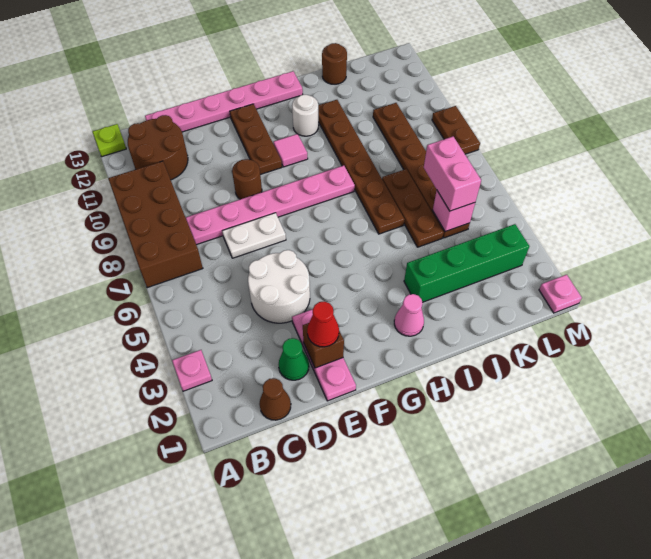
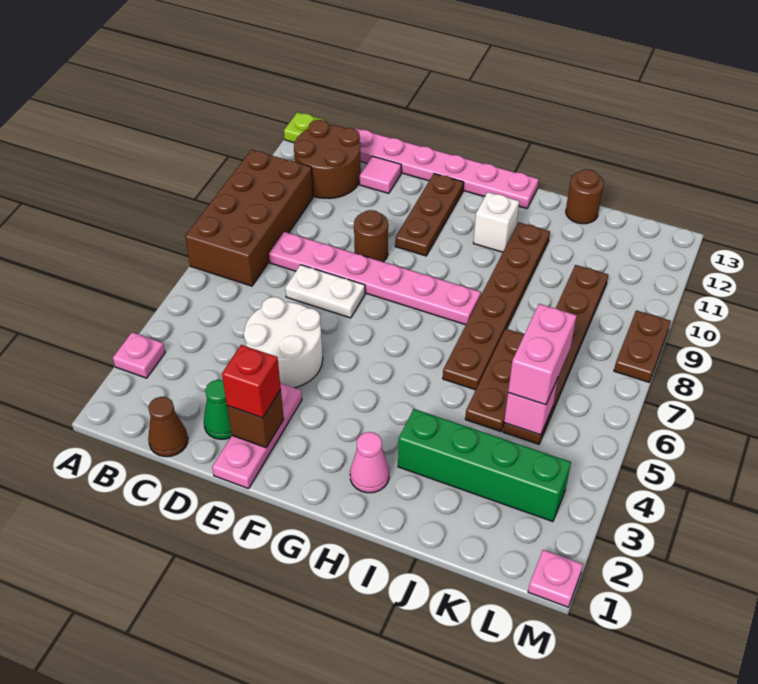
red 1x1 cone [307,301,339,347] -> red 1x1 brick [222,345,281,418]
pink 1x1 tile [274,134,308,167] -> pink 1x1 tile moved to [360,156,401,193]
white 1x1 round brick [292,95,319,136] -> white 1x1 brick [473,192,519,252]

